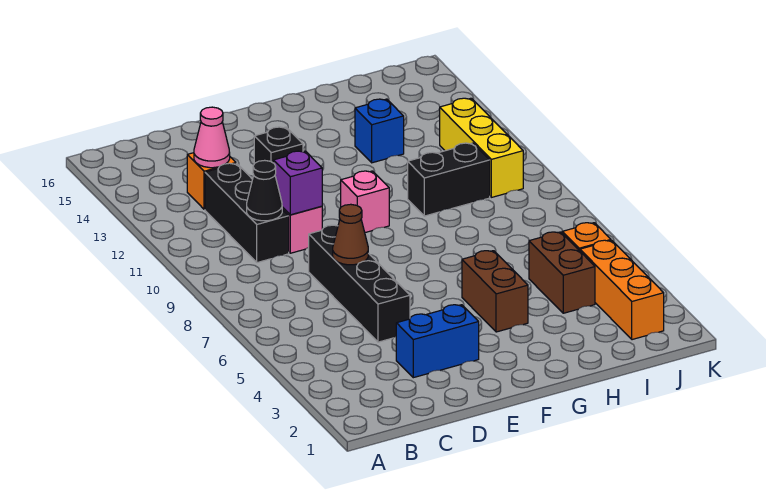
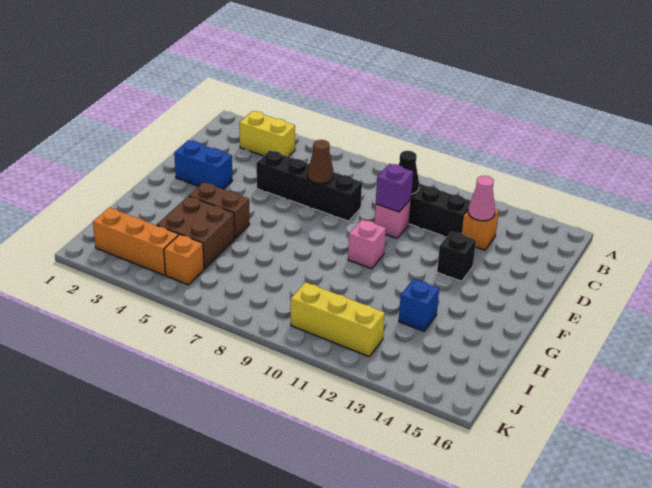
none -> yellow 1x2 brick [239,111,295,157]
blue 1x2 brick [396,305,479,378] -> blue 1x2 brick turned to [174,140,233,189]
black 1x2 brick [408,143,490,216] -> none
brown 1x2 brick [529,232,595,313] -> brown 2x2 brick [157,196,235,269]

